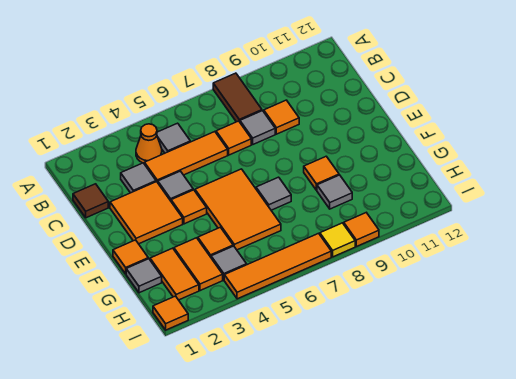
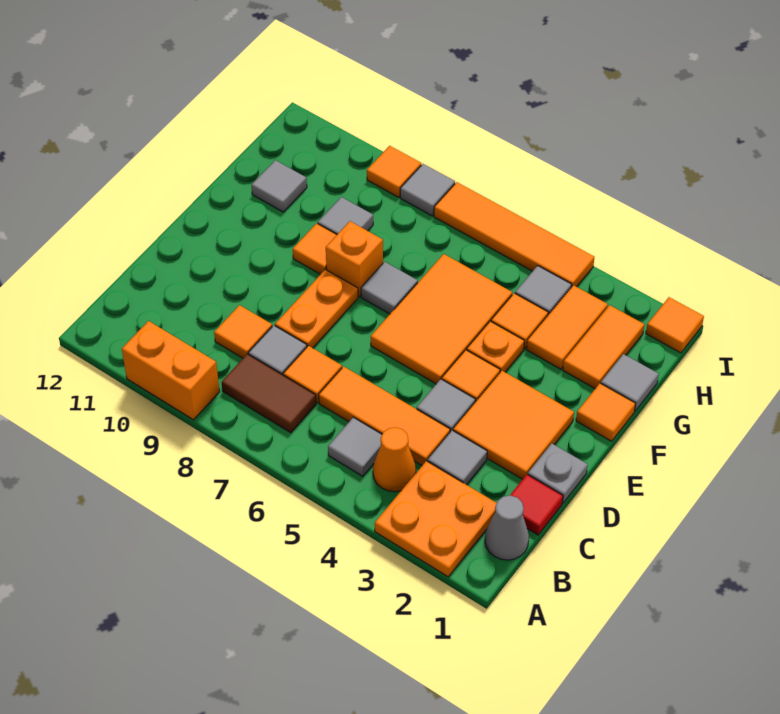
none -> orange 2x2 plate [375,461,497,577]
brown 1x2 tile [213,73,262,122] -> brown 1x2 tile turned to [222,354,316,433]
none -> orange 1x2 brick [122,321,220,420]
none -> grey 1x1 cone [485,496,529,560]
brown 1x1 tile [73,184,108,218] -> red 1x1 tile [510,475,563,535]
none -> grey 1x1 plate [528,443,588,503]
none -> orange 1x2 plate [275,270,358,348]
none -> orange 1x1 plate [467,321,524,372]
none -> orange 1x1 brick [326,221,383,296]
none -> grey 1x1 tile [251,160,307,212]
yellow 1x1 tile [320,223,355,257] -> grey 1x1 tile [400,164,455,216]

